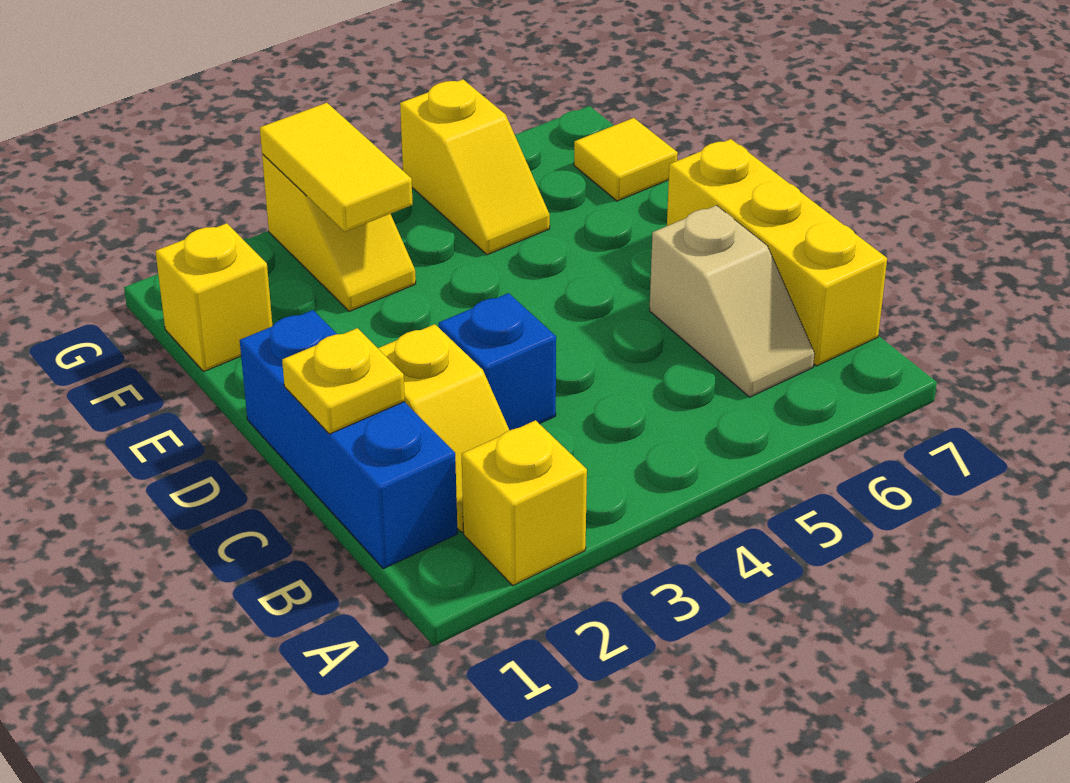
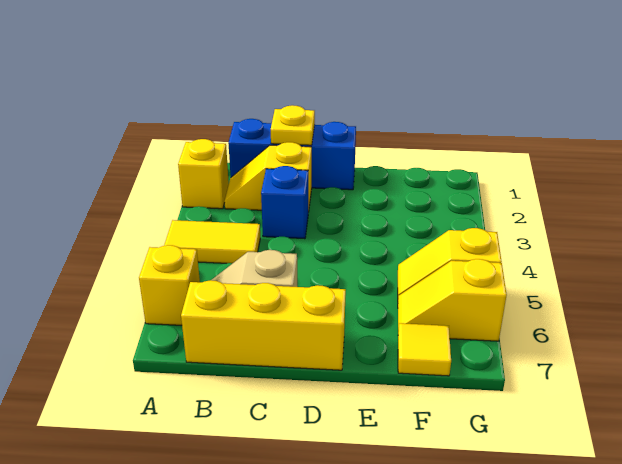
yellow 1x1 brick [155,223,272,372] -> yellow 1x1 brick moved to [139,245,200,325]
yellow 1x2 slope [262,154,416,311] -> yellow 1x2 slope moved to [398,259,507,341]
yellow 1x2 tile [260,103,413,232] -> yellow 1x2 tile moved to [164,220,260,263]

